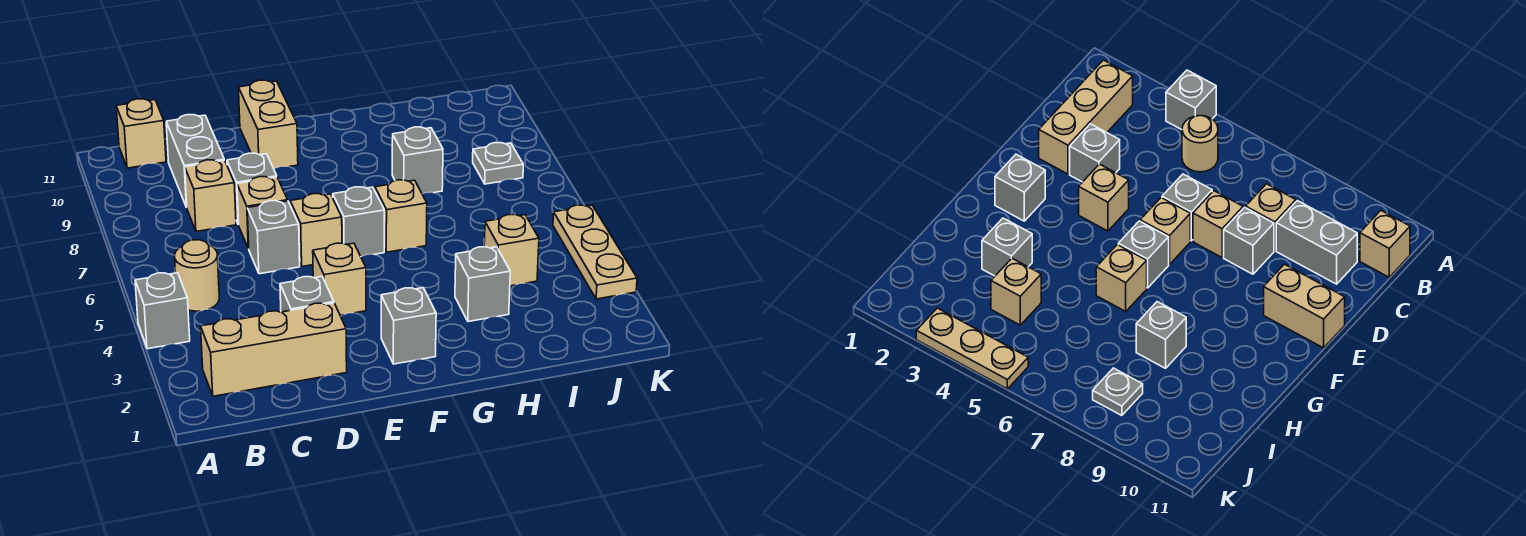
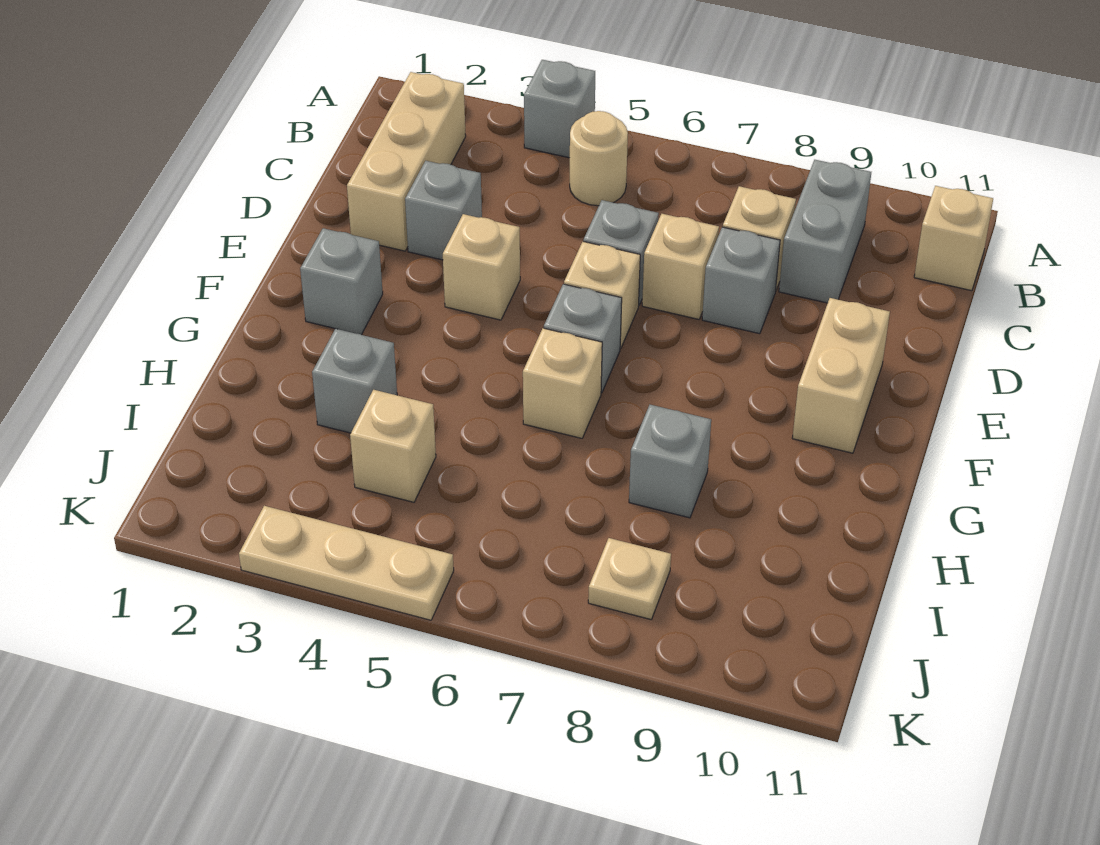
grey 1x2 brick [166,115,224,207] -> grey 1x2 brick turned to [779,160,871,303]
tan 1x2 brick [238,80,298,169] -> tan 1x2 brick turned to [792,298,890,453]
grey 1x1 plate [473,143,523,184] -> tan 1x1 plate [588,538,671,619]

